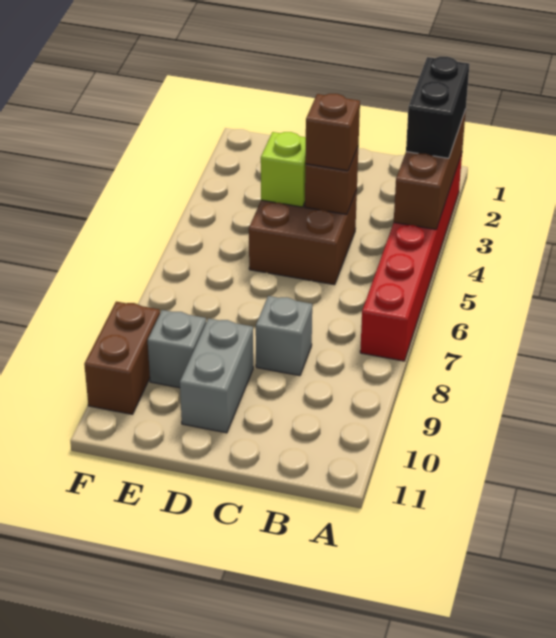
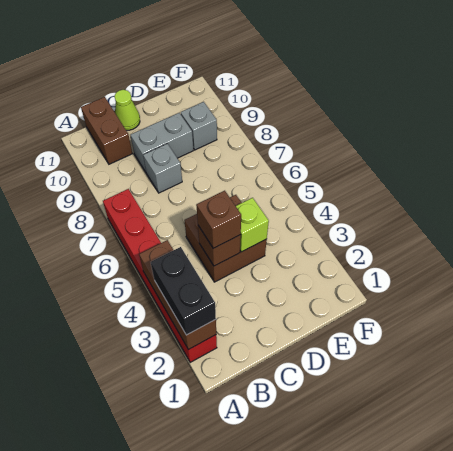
none -> lime 1x1 cone [115,90,140,130]
grey 1x2 brick [180,318,253,433] -> grey 1x2 brick turned to [130,113,193,172]
brown 1x2 brick [84,302,160,414] -> brown 1x2 brick moved to [81,97,132,164]

